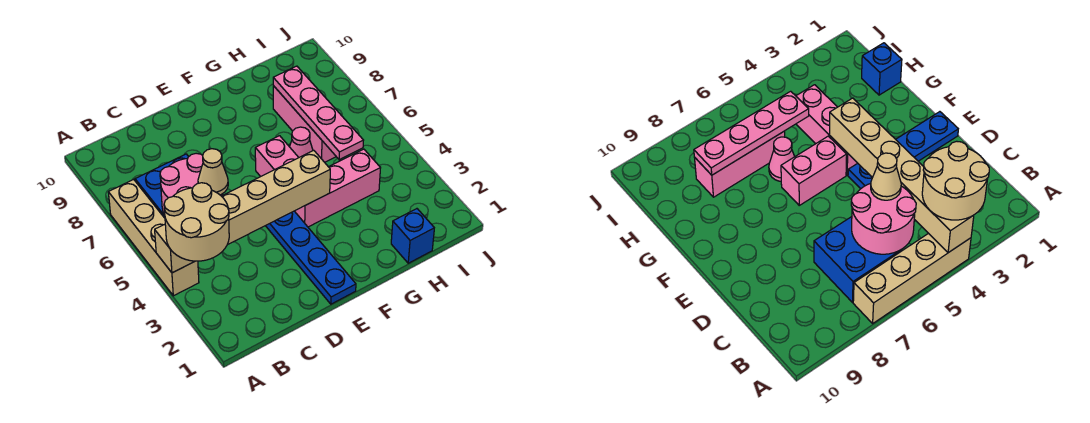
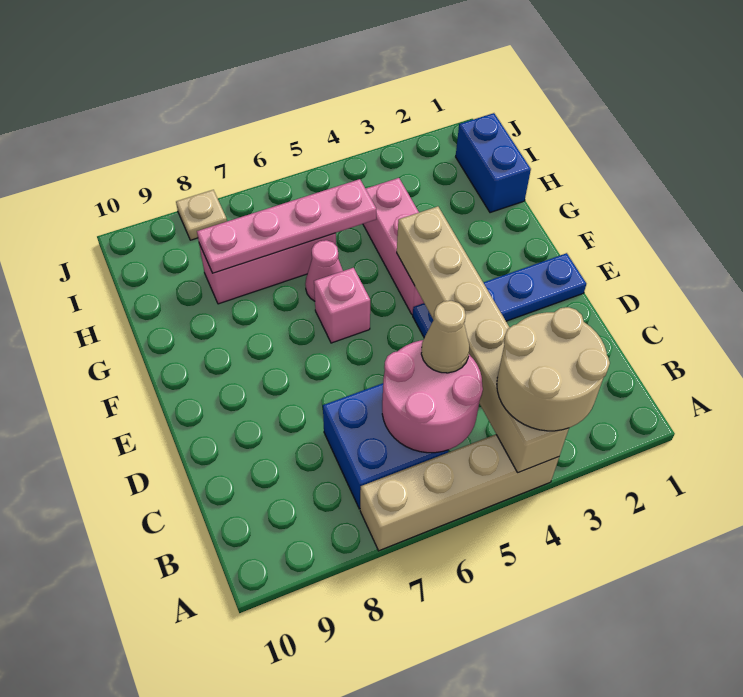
pink 1x2 brick [255,136,299,177] -> pink 1x1 brick [314,268,370,343]
blue 1x1 brick [391,209,434,263] -> blue 1x2 brick [456,113,531,213]
none -> tan 1x1 plate [176,190,227,240]

